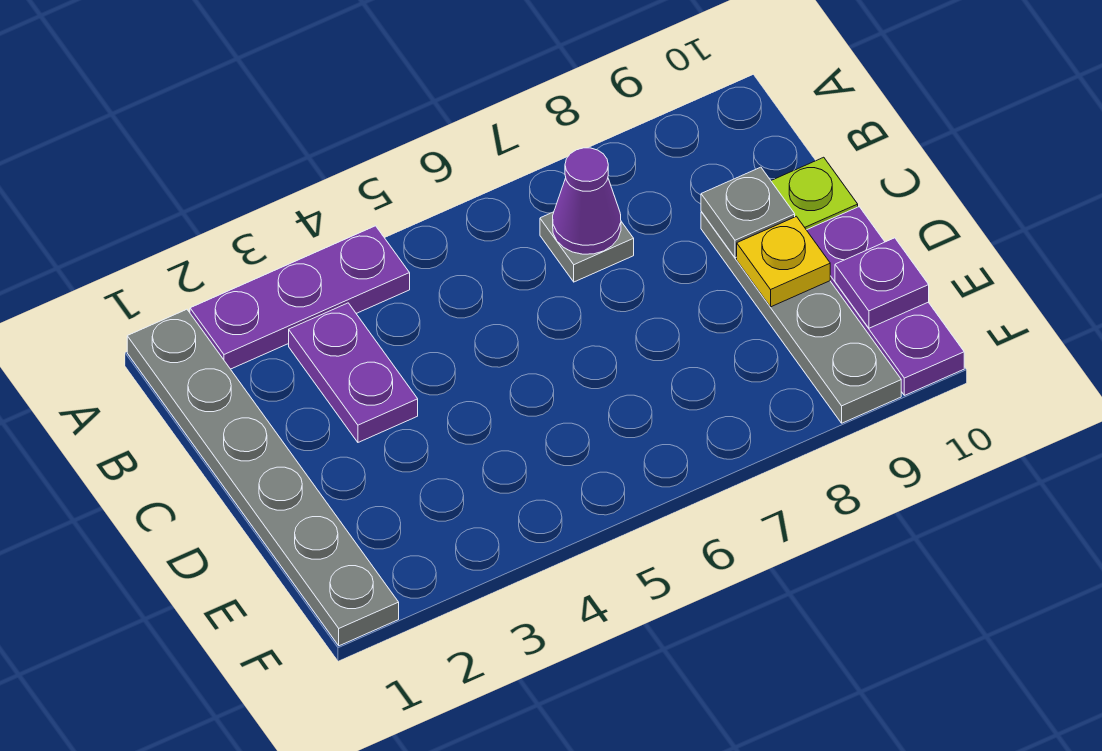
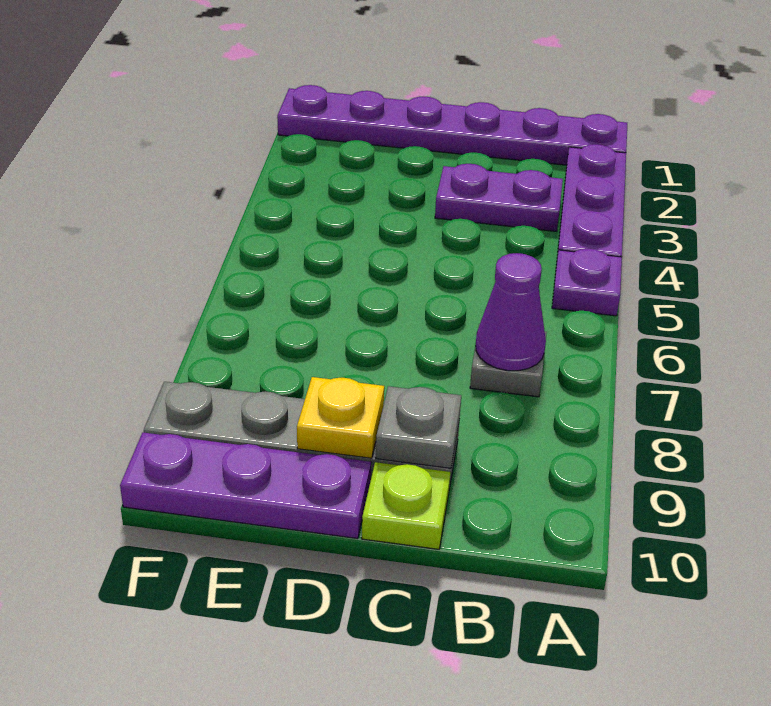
grey 1x6 plate [127,309,399,646] -> purple 1x6 plate [277,85,627,165]
purple 1x1 plate [835,238,929,328] -> purple 1x1 plate moved to [552,249,622,316]

